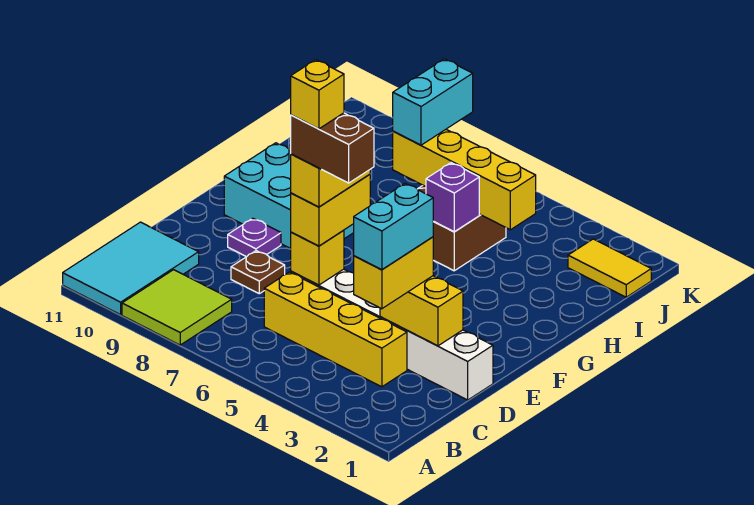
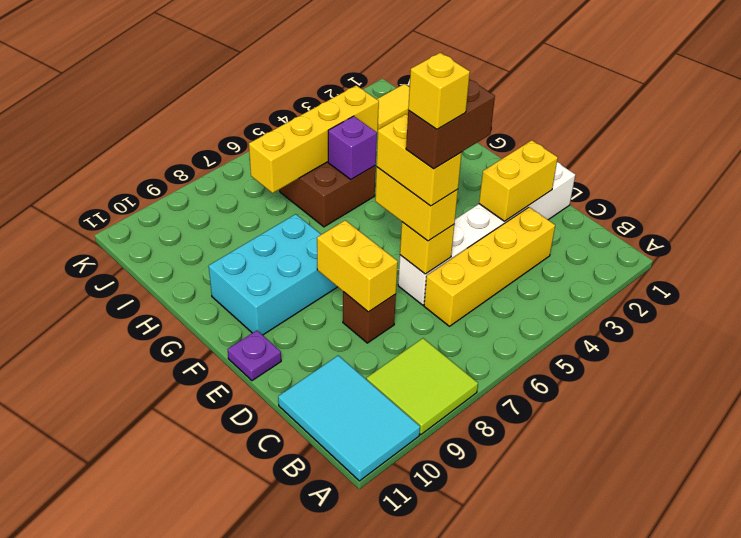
yellow 1x2 brick [354,237,433,309] -> yellow 1x2 brick moved to [317,220,398,312]
cyan 1x2 brick [354,183,433,270] -> none
brown 1x1 plate [231,251,285,294] -> brown 1x1 brick [343,292,396,343]
purple 1x1 plate [228,218,281,257] -> purple 1x1 plate moved to [228,331,281,381]
cyan 1x2 brick [393,59,473,145] -> none

